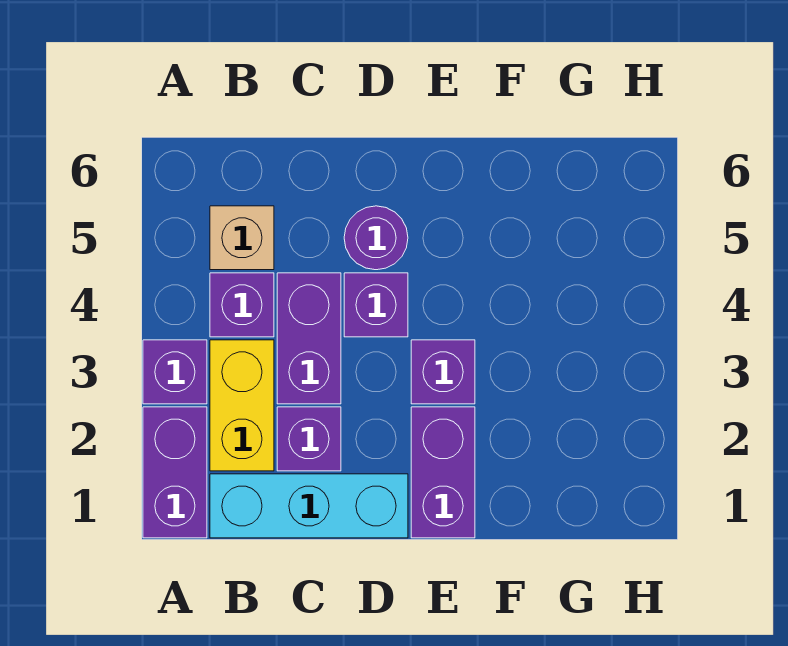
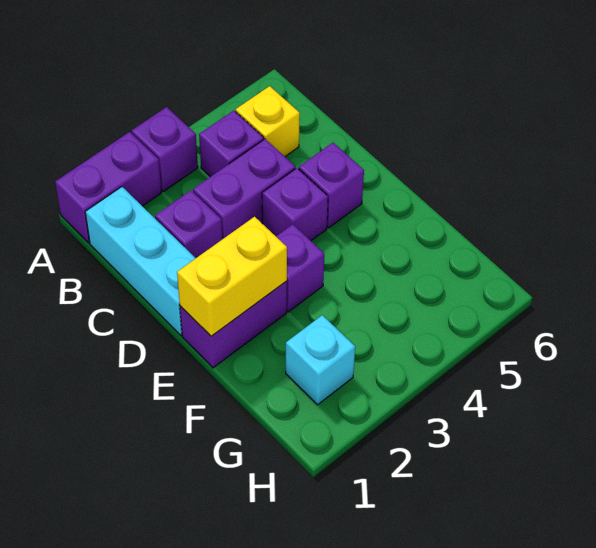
yellow 1x2 brick [210,340,274,471] -> yellow 1x2 brick moved to [177,217,287,336]
tan 1x1 brick [210,206,274,270] -> yellow 1x1 brick [236,86,300,156]
purple 1x1 round brick [344,206,408,270] -> purple 1x1 brick [299,143,364,228]
none -> cyan 1x1 brick [286,315,355,405]

